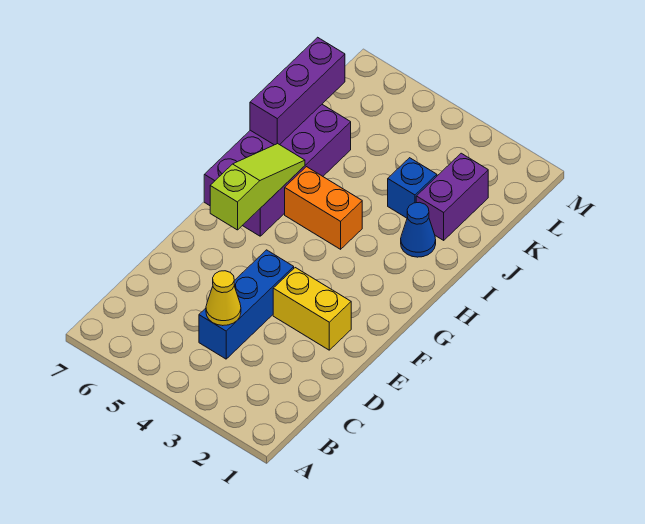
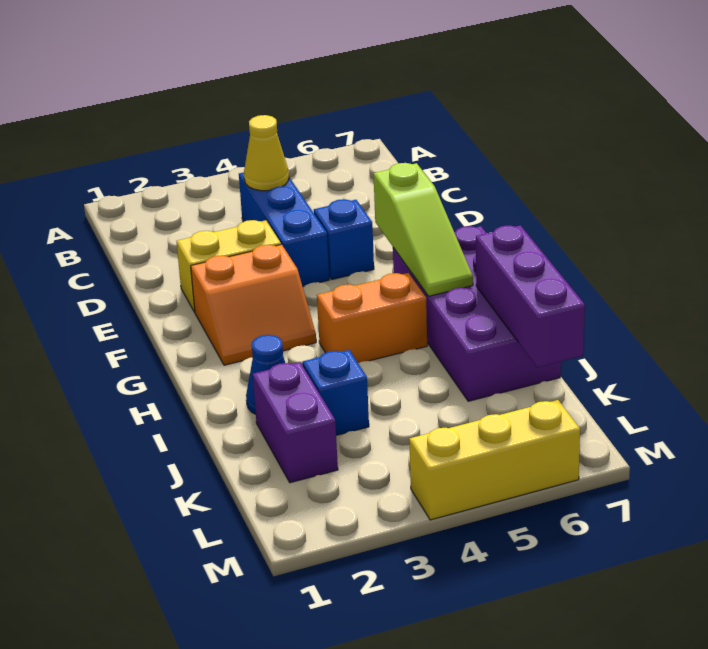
none -> blue 1x1 brick [314,199,374,279]
none -> orange 2x2 slope [191,244,316,365]
none -> yellow 1x3 brick [409,400,580,520]

